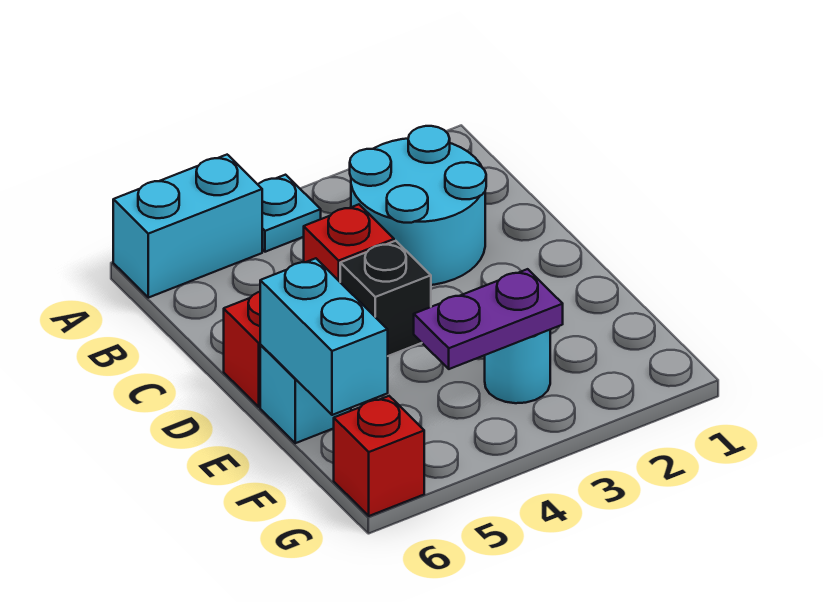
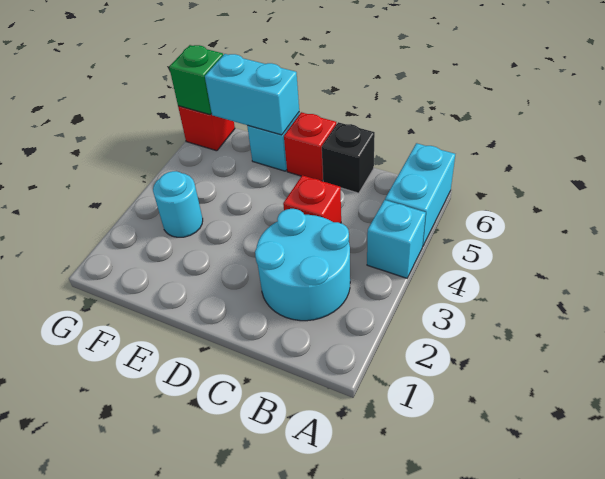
cyan 1x1 plate [258,175,321,252] -> cyan 1x1 brick [367,200,426,278]
black 1x1 brick [340,241,431,356] -> black 1x1 brick moved to [322,122,375,193]
purple 1x2 plate [414,269,563,369] -> none
none -> green 1x1 brick [169,45,223,115]

